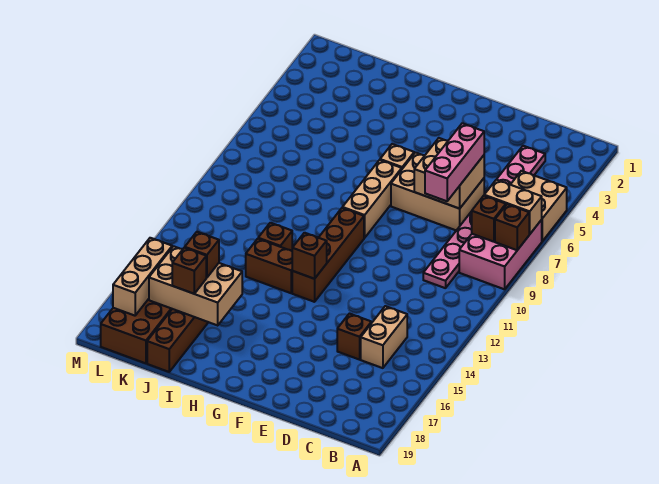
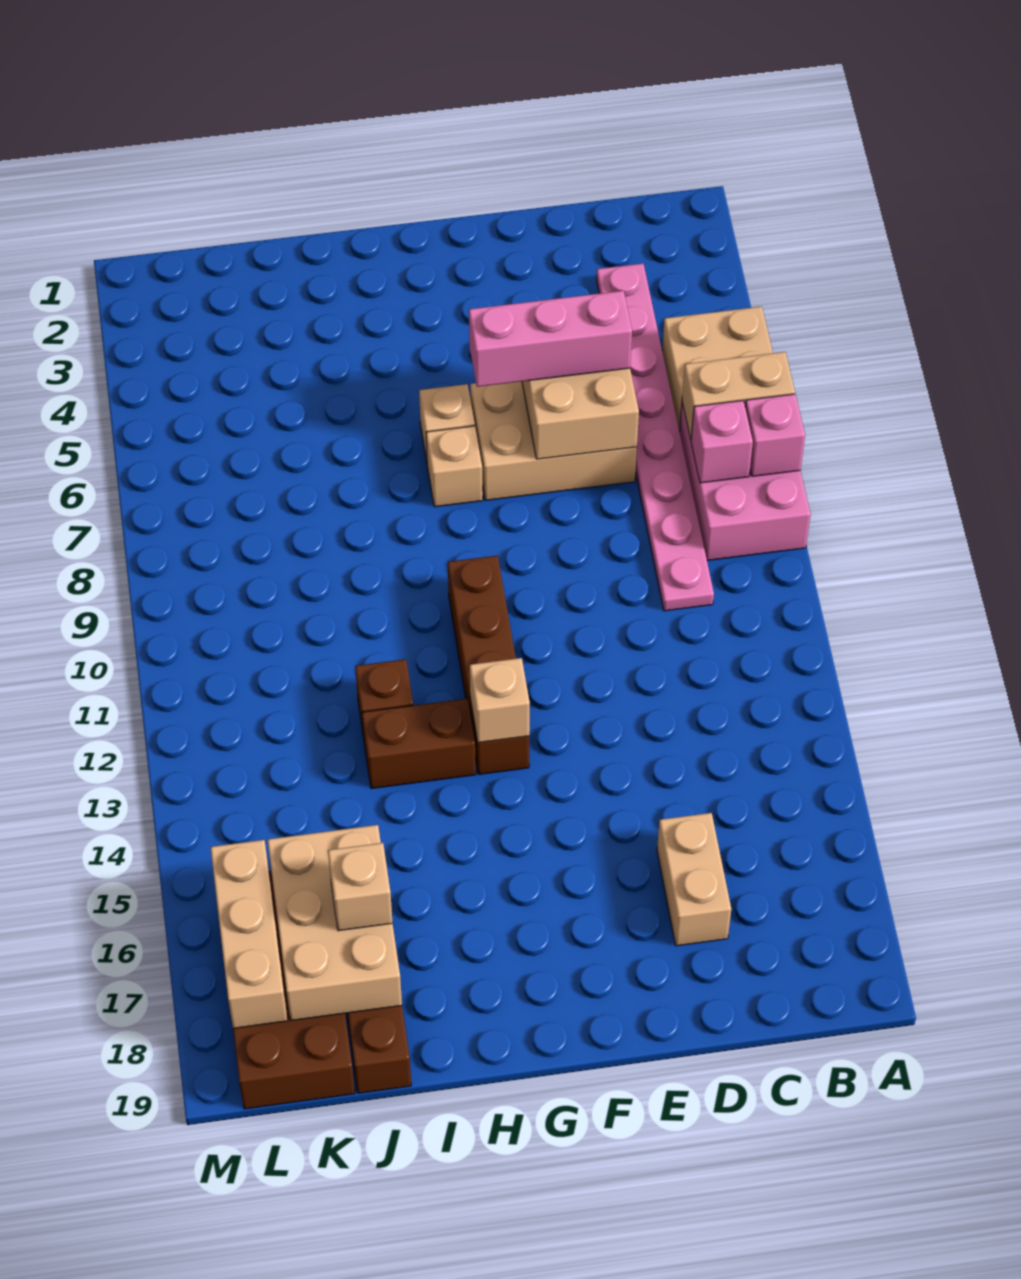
brown 1x1 brick [495,204,529,250] -> pink 1x1 brick [745,394,805,476]
brown 1x1 brick [472,196,506,242] -> pink 1x1 brick [691,401,753,483]
tan 1x2 brick [361,306,407,368] -> tan 1x2 brick moved to [657,813,731,946]
pink 1x3 brick [425,123,484,201] -> pink 1x3 brick turned to [469,291,632,387]
brown 1x1 brick [337,314,371,360] -> none
tan 1x3 brick [343,160,402,238] -> tan 1x1 brick [426,426,483,507]
brown 1x1 brick [292,233,327,279] -> tan 1x1 brick [470,658,530,743]
tan 2x3 brick [149,246,242,325] -> tan 2x3 brick turned to [268,825,402,1020]
brown 1x1 brick [185,232,219,278] -> none
brown 1x1 brick [172,248,206,294] -> tan 1x1 brick [328,843,393,931]

